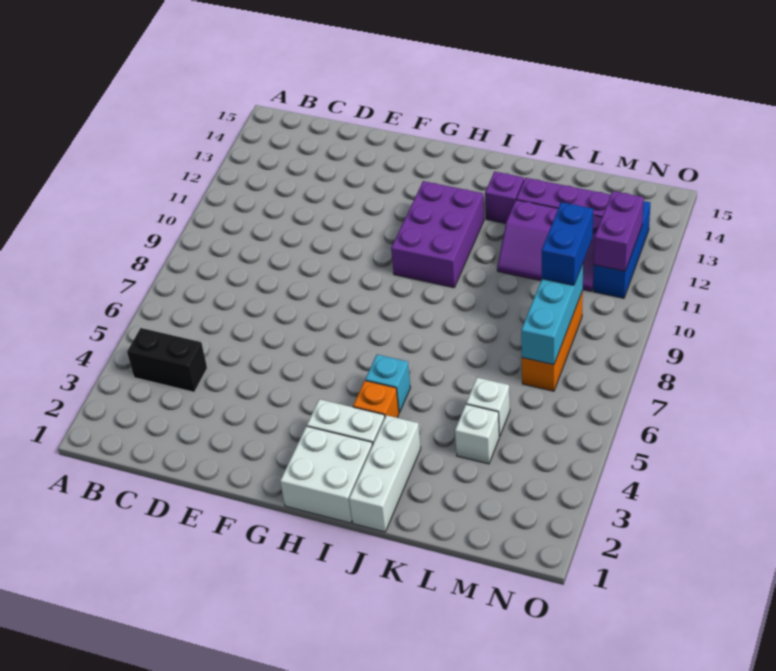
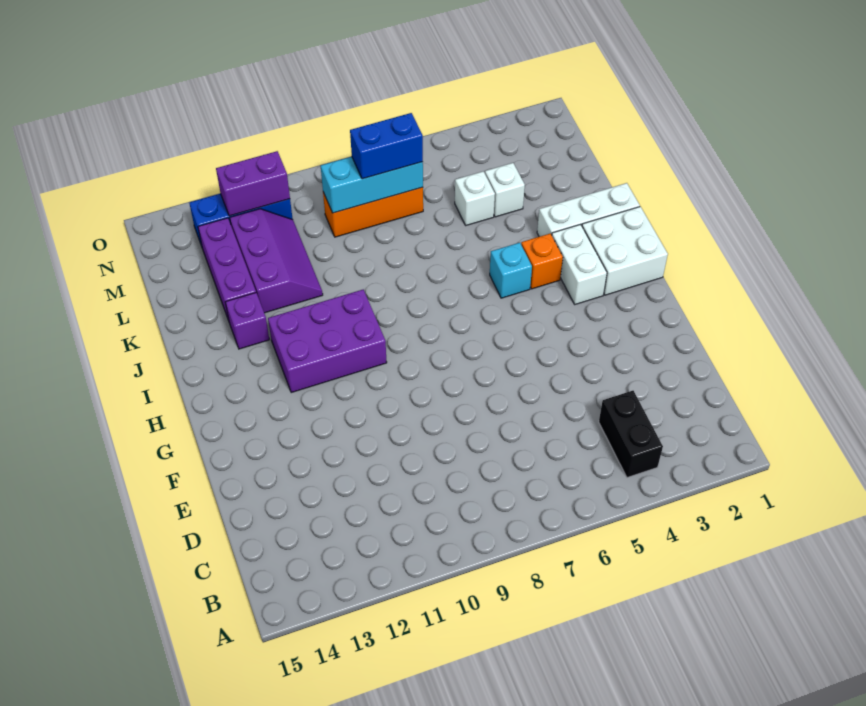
blue 1x2 brick [542,202,593,285] -> blue 1x2 brick moved to [350,113,423,179]

